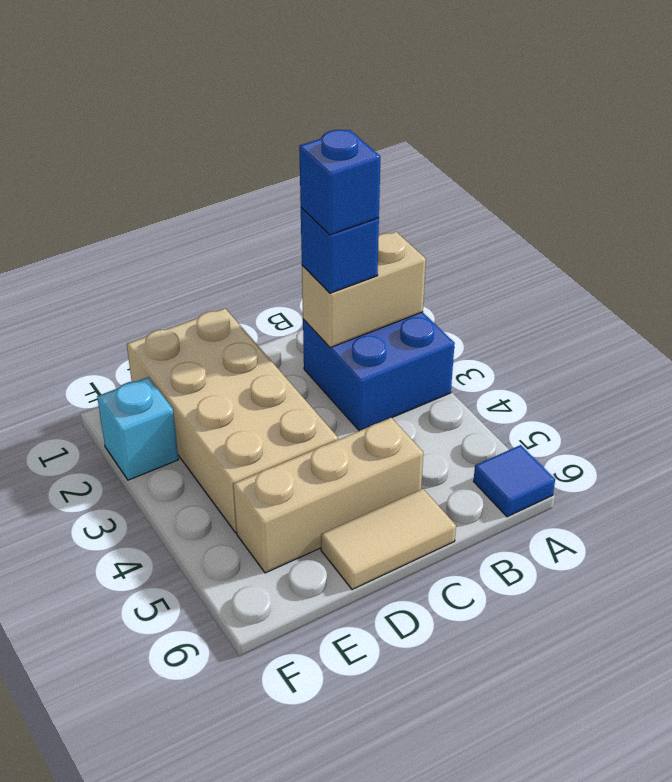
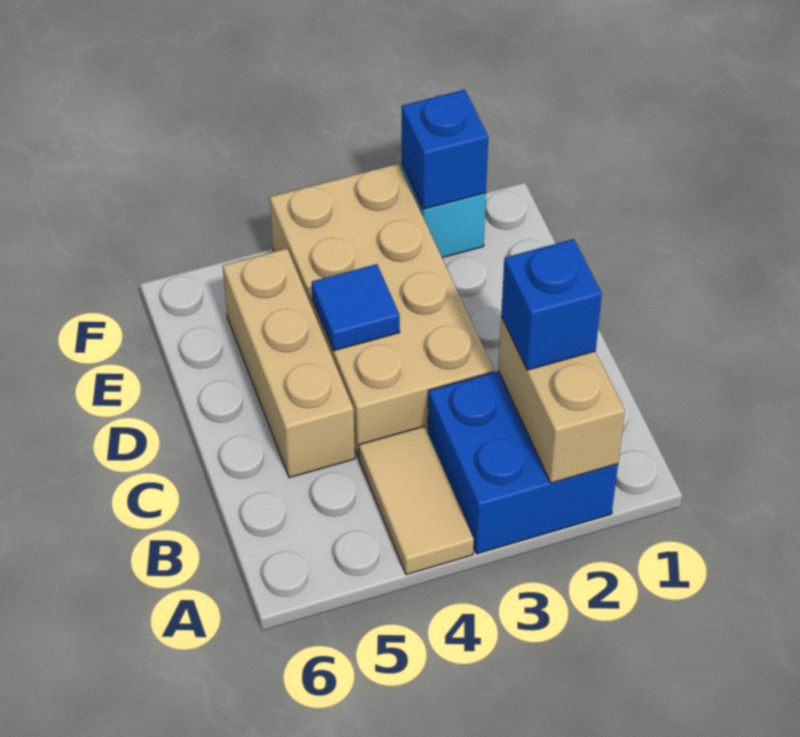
blue 1x1 tile [473,445,555,517] -> blue 1x1 tile moved to [312,264,400,351]
blue 1x1 brick [299,130,381,235] -> blue 1x1 brick moved to [402,90,488,209]
tan 1x2 tile [321,489,456,590] -> tan 1x2 tile moved to [359,426,474,575]
tan 2x4 brick [127,308,338,533] -> tan 2x4 brick turned to [270,164,494,458]

